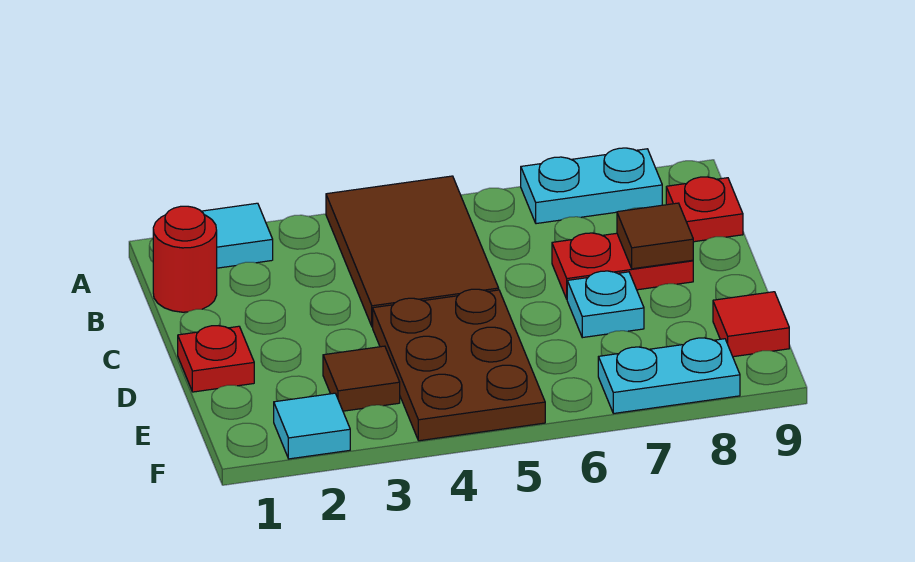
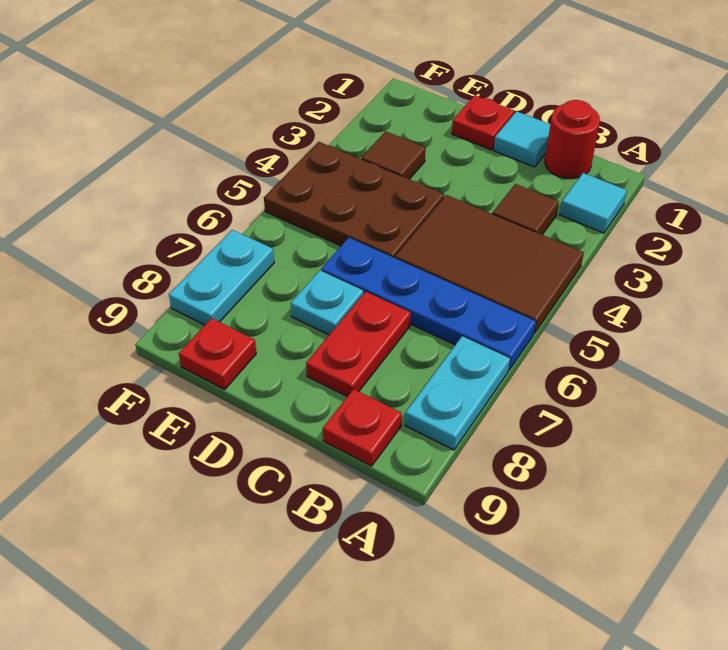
none -> blue 1x4 plate [321,238,536,370]
brown 1x1 tile [617,203,693,269] -> brown 1x1 tile moved to [493,184,559,235]
red 1x1 tile [713,292,789,357] -> red 1x1 plate [179,318,256,389]
cyan 1x1 tile [274,393,350,459] -> cyan 1x1 tile moved to [494,111,550,167]

